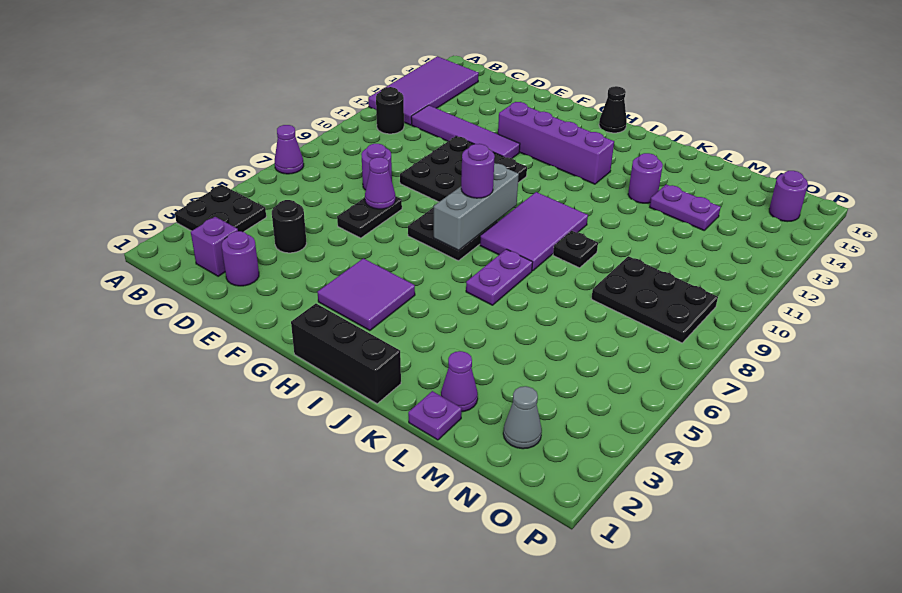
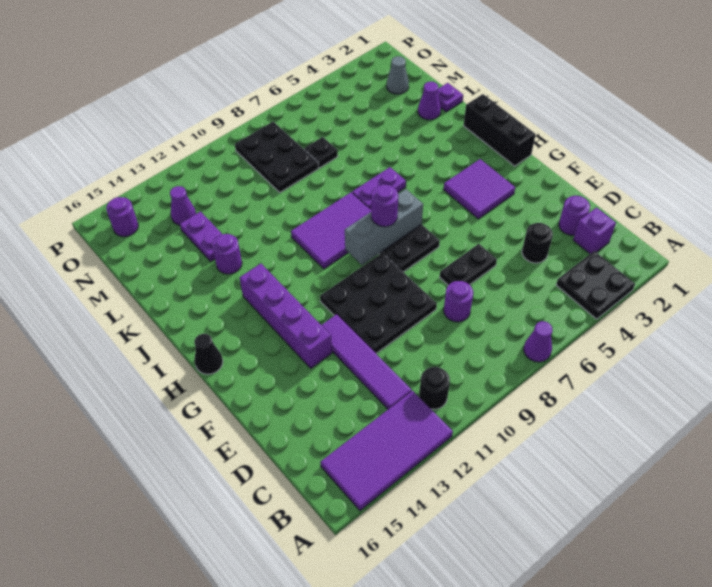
purple 1x1 cone [365,157,395,209] -> purple 1x1 cone moved to [170,186,196,225]
black 1x1 plate [553,231,598,268] -> black 1x1 plate moved to [304,137,338,168]

